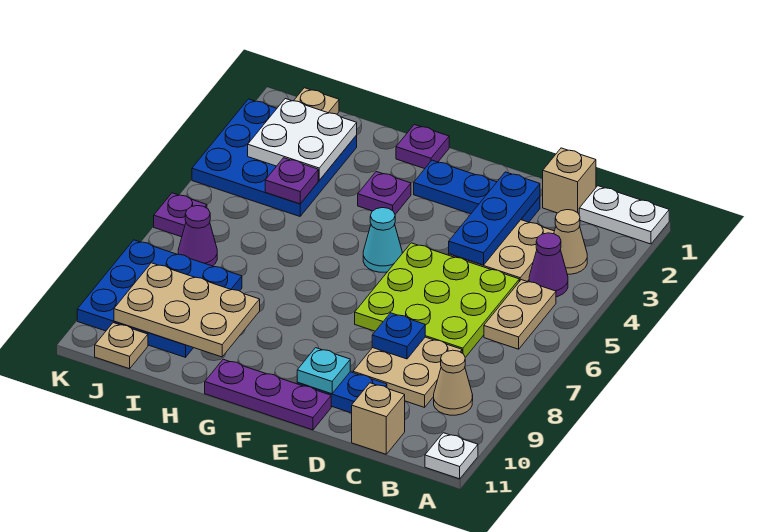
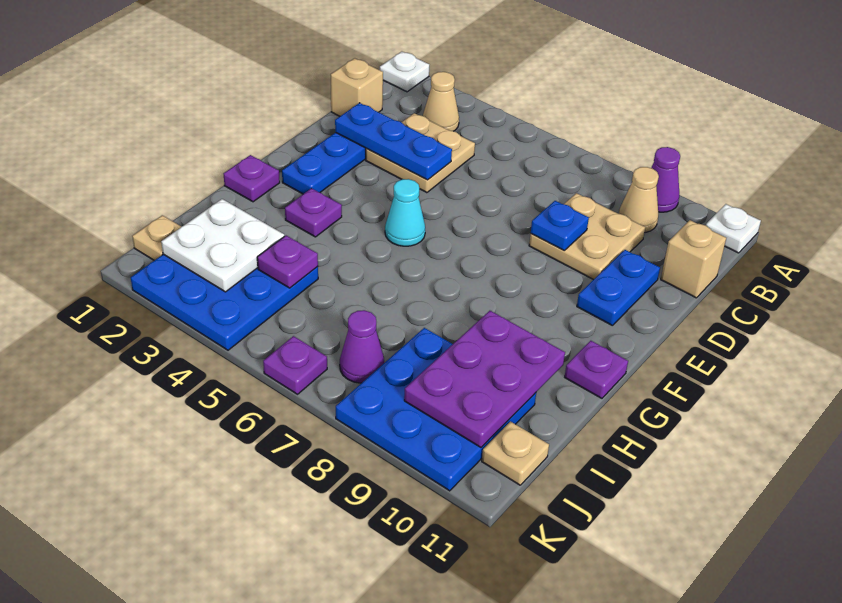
white 1x2 plate [579,186,669,244] -> white 1x1 plate [380,52,429,92]
purple 1x1 cone [529,233,568,297] -> purple 1x1 cone moved to [651,147,680,212]
tan 1x2 plate [484,280,556,349] -> none
lime 3x3 plate [355,243,519,357] -> none
cyan 1x1 plate [297,348,350,394] -> none
purple 1x3 plate [205,359,331,430] -> purple 1x1 plate [565,341,628,398]
tan 2x3 plate [114,263,260,357] -> purple 2x3 plate [404,311,565,447]

